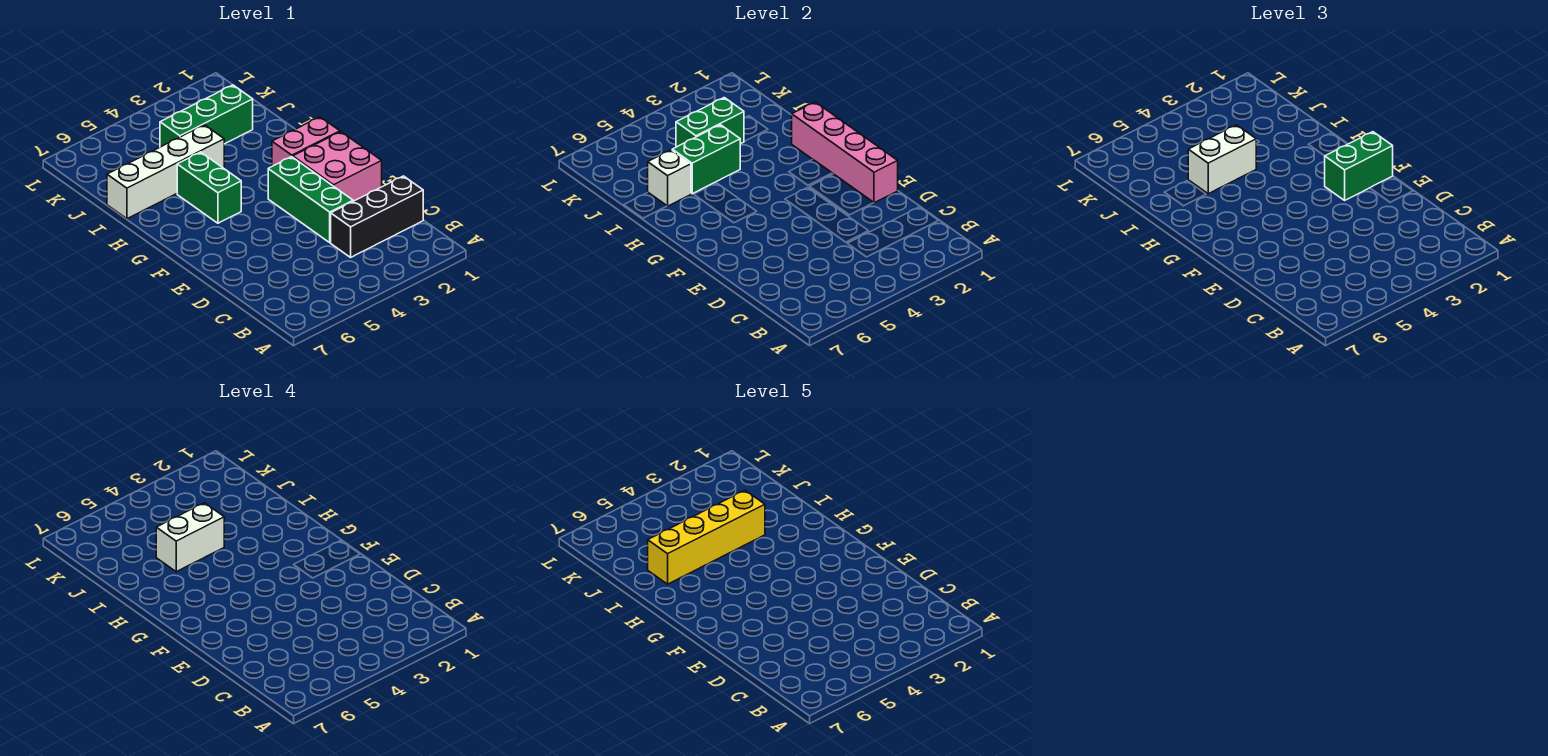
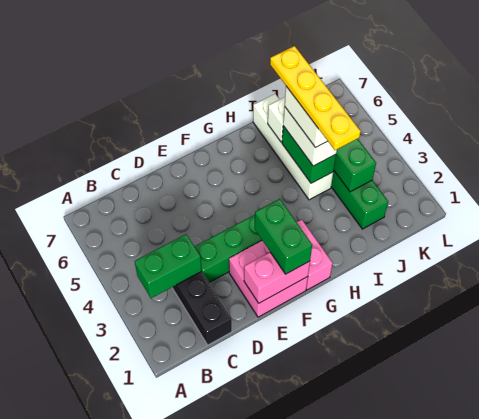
pink 1x4 brick [792,102,898,203] -> pink 1x2 brick [244,252,310,303]
green 1x2 brick [177,152,241,223] -> green 1x2 brick moved to [135,234,202,298]
yellow 1x4 brick [648,490,765,584] -> yellow 1x4 plate [270,46,361,150]

